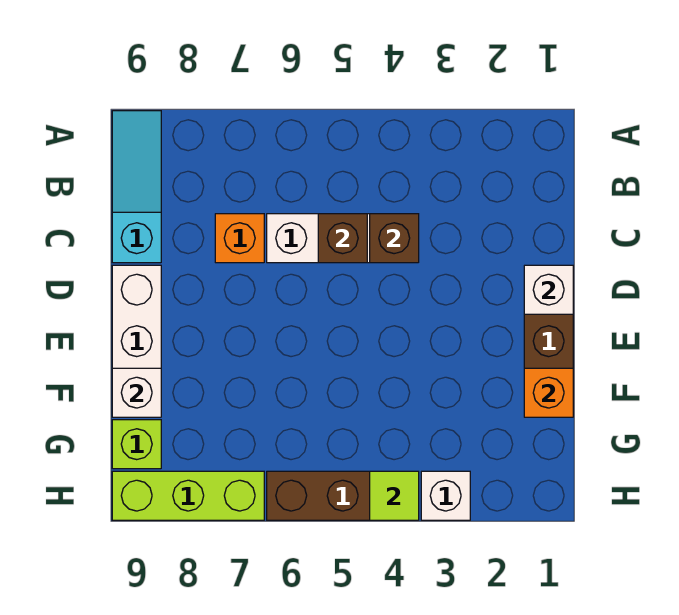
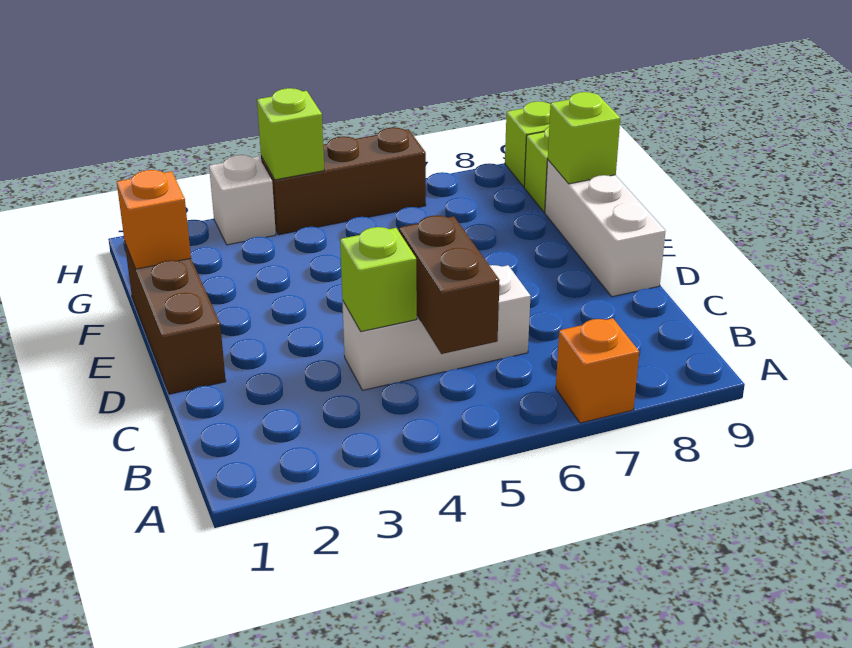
cyan 1x3 slope [112,111,161,263] -> none
brown 1x1 brick [370,214,419,263] -> lime 1x1 brick [340,227,417,332]
brown 1x1 brick [318,214,367,263] -> brown 1x2 brick [399,215,500,354]
orange 1x1 brick [215,214,264,263] -> orange 1x1 brick moved to [556,318,639,423]
white 1x1 brick [524,265,573,314] -> none
white 1x1 brick [112,368,161,417] -> lime 1x1 brick [548,92,620,184]
lime 1x1 tile [370,471,419,520] -> lime 1x1 brick [257,88,324,180]
lime 1x3 brick [112,471,264,520] -> lime 1x1 brick [505,101,550,187]

